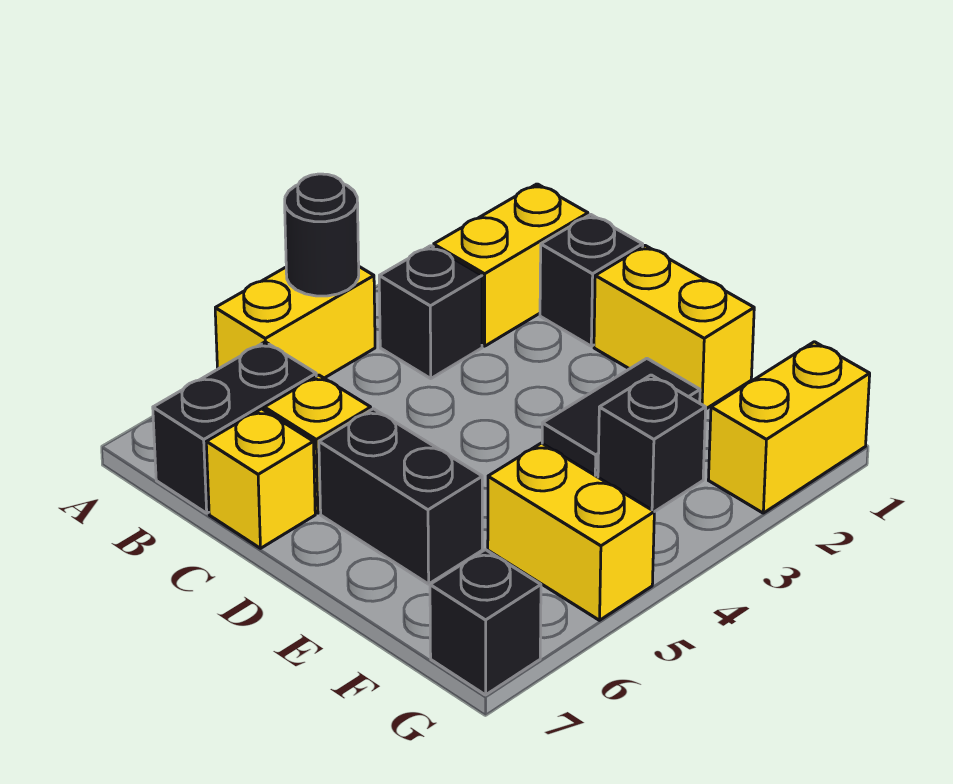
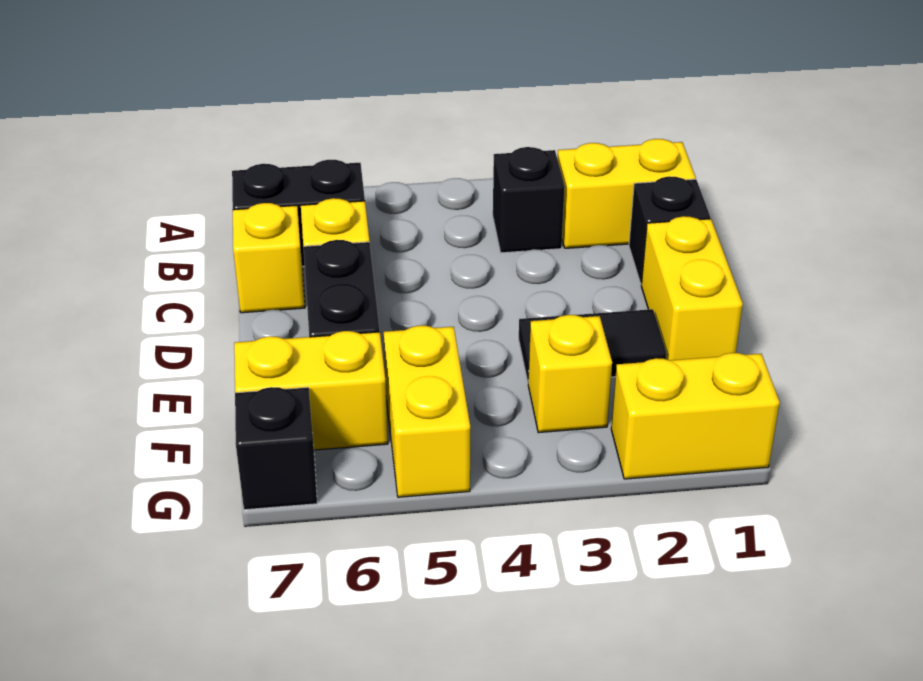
yellow 1x2 brick [215,267,375,378] -> yellow 1x2 brick moved to [234,331,388,450]
black 1x1 round brick [285,174,359,296] -> none
black 1x1 brick [598,375,706,512] -> yellow 1x1 brick [528,315,612,433]

